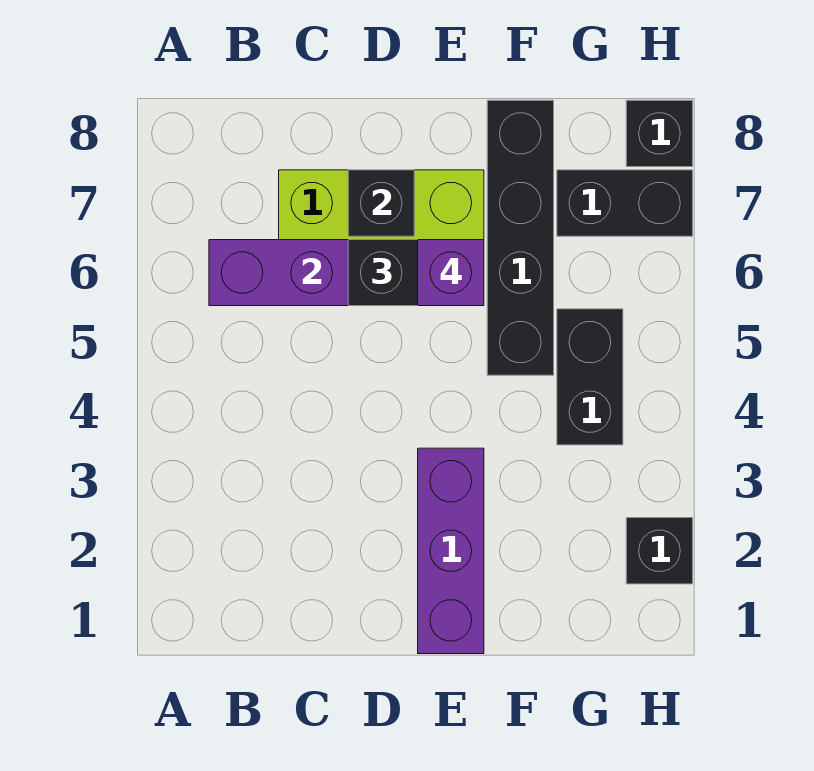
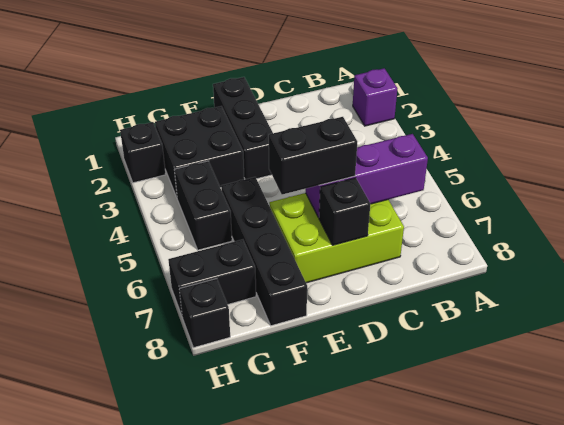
purple 1x3 brick [418,448,484,654] -> black 1x3 brick [213,77,273,179]
purple 1x1 brick [418,240,484,306] -> purple 1x1 brick moved to [353,68,397,126]
none -> black 2x2 brick [155,106,244,197]

